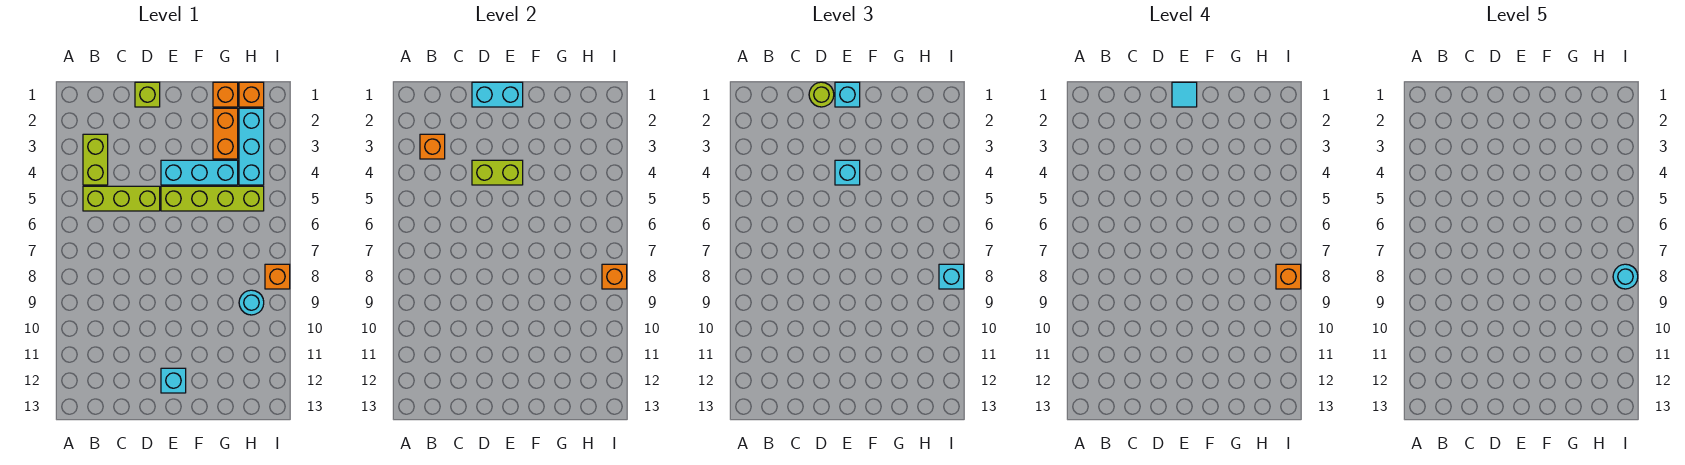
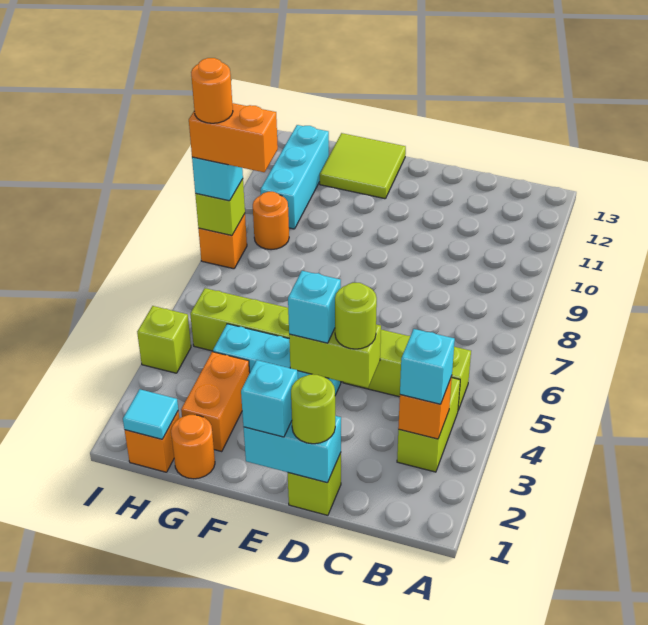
none -> lime 1x1 round brick [335,283,377,349]
cyan 1x1 tile [1172,82,1197,107] -> cyan 1x1 tile moved to [123,389,178,439]
cyan 1x1 brick [161,368,186,393] -> cyan 1x1 brick moved to [400,329,455,404]
none -> lime 2x2 tile [320,133,406,199]
orange 1x1 brick [213,82,238,107] -> orange 1x1 round brick [171,415,215,479]
cyan 1x3 brick [239,108,264,185] -> cyan 1x3 brick moved to [261,125,329,229]
cyan 1x1 round brick [239,290,264,315] -> orange 1x1 round brick [253,192,289,250]
none -> lime 1x1 brick [137,306,191,373]
orange 1x1 brick [602,264,627,289] -> lime 1x1 brick [195,179,245,236]
orange 1x1 brick [1276,264,1301,289] -> orange 1x2 brick [189,103,278,172]
cyan 1x1 round brick [1613,264,1638,289] -> orange 1x1 round brick [191,58,233,123]

